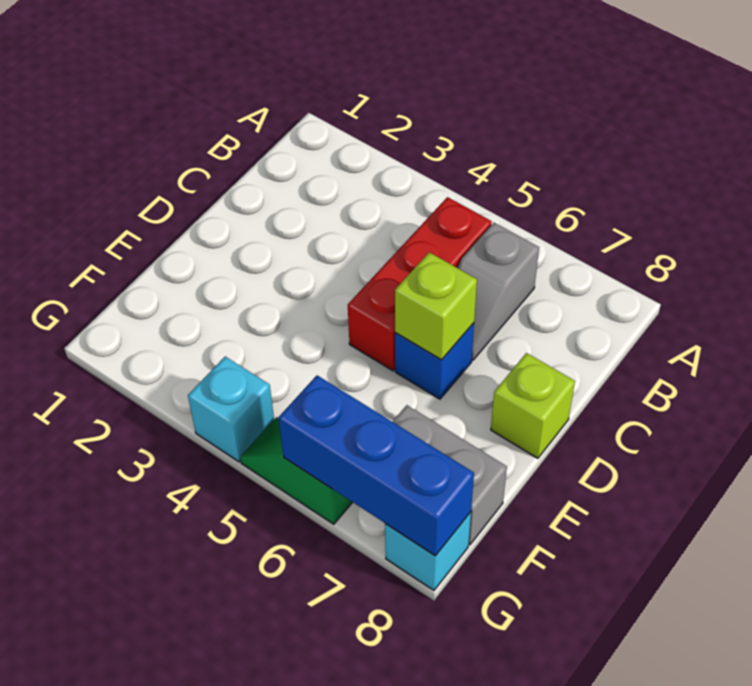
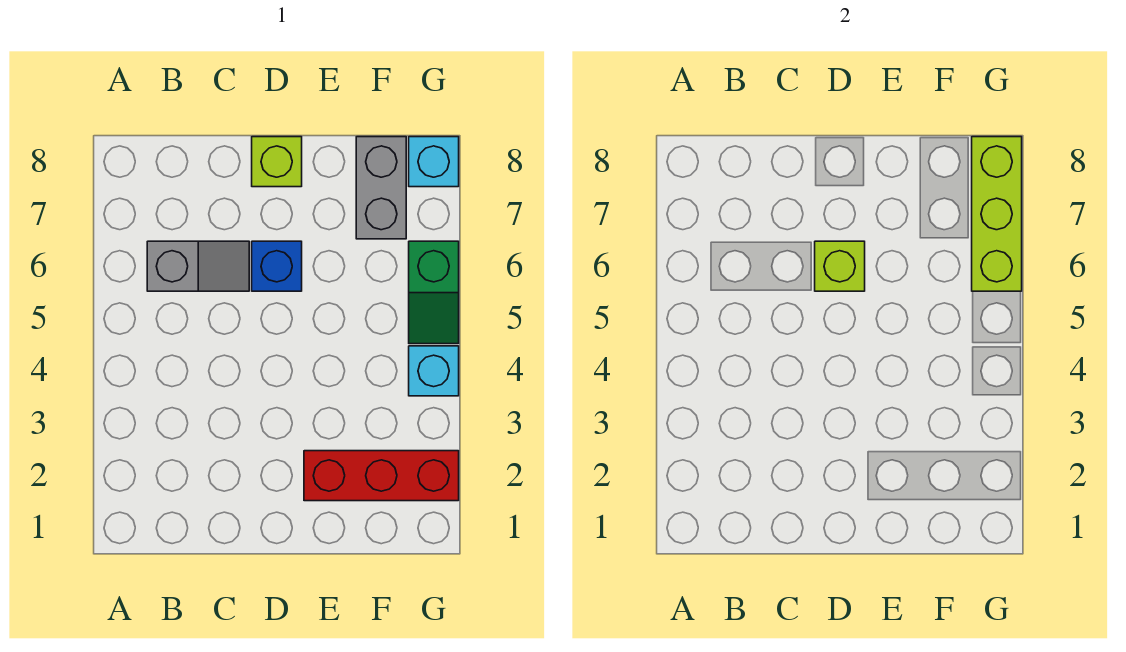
red 1x3 brick [348,197,492,371] -> red 1x3 brick moved to [304,451,459,501]
blue 1x3 brick [279,375,474,556] -> lime 1x3 brick [972,137,1022,291]

